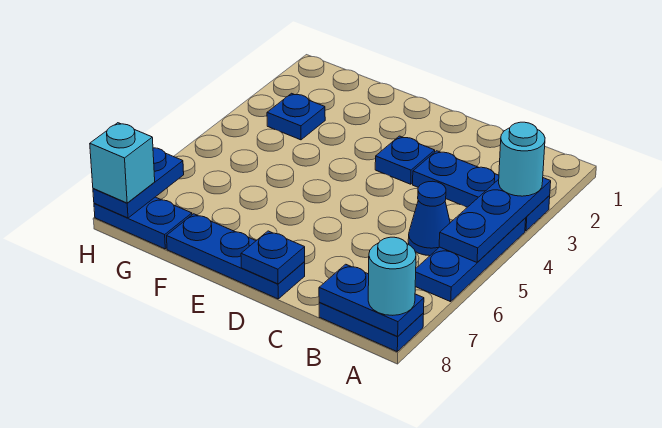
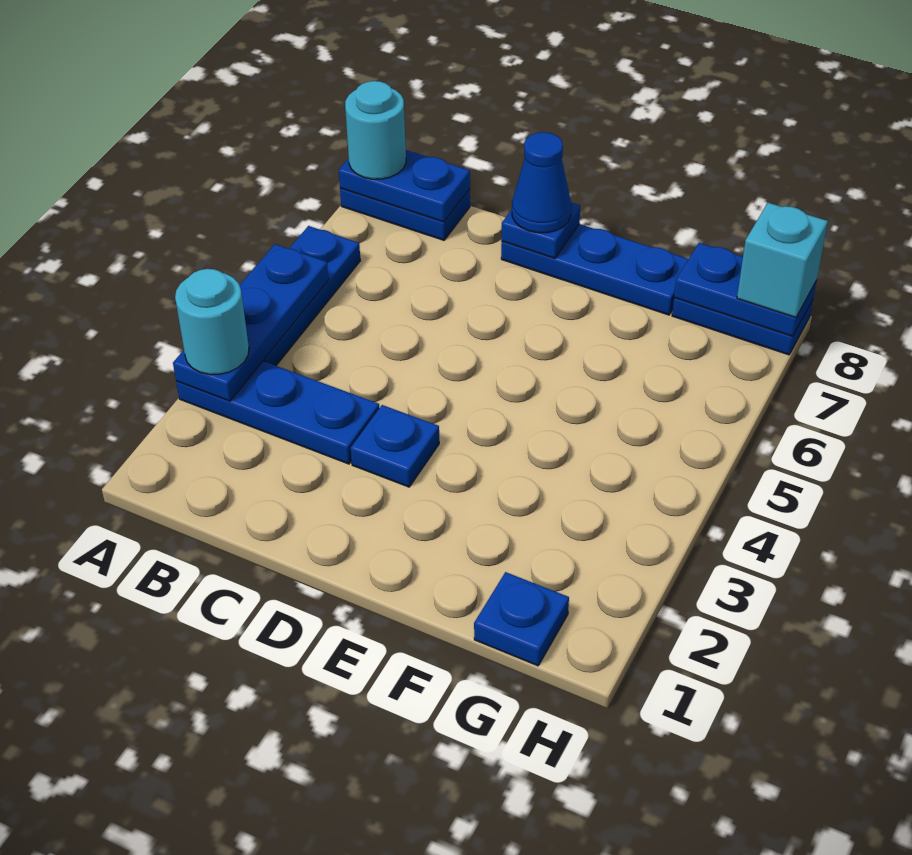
blue 1x1 cone [408,181,450,256] -> blue 1x1 cone moved to [512,132,571,233]
blue 1x1 plate [267,93,325,140] -> blue 1x1 plate moved to [474,572,569,666]
blue 1x2 plate [93,148,184,218] -> blue 1x2 plate turned to [674,243,817,336]

